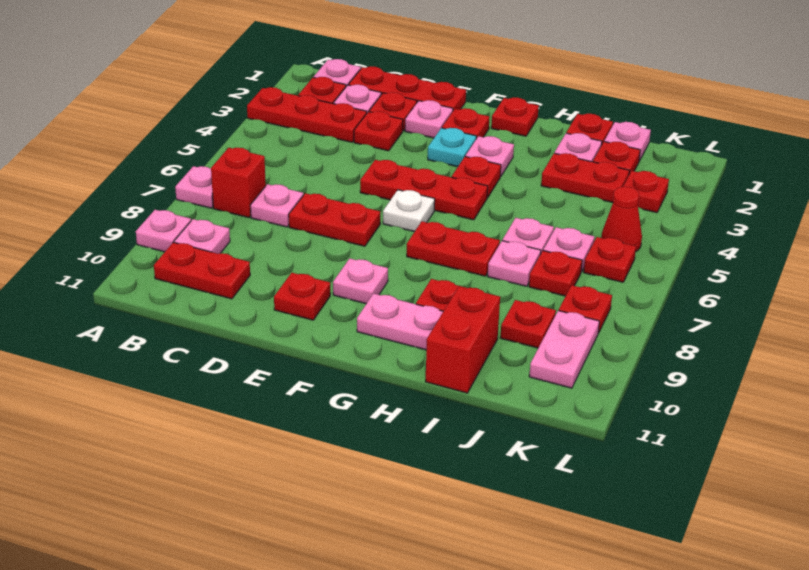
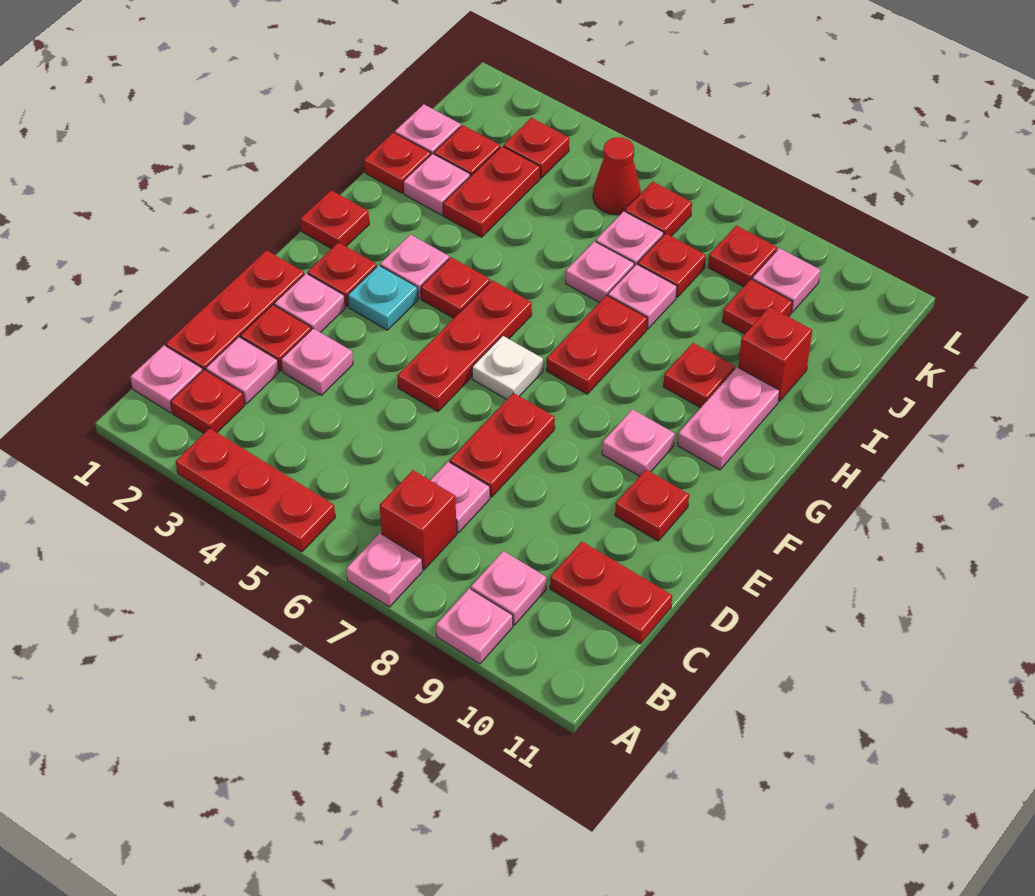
red 1x3 plate [247,87,367,142] -> red 1x3 plate turned to [176,428,335,552]
red 1x2 plate [154,242,250,299] -> red 1x2 plate turned to [550,542,672,644]
red 1x1 plate [354,111,403,151] -> pink 1x1 plate [281,328,353,395]
red 1x2 brick [426,286,500,393] -> red 1x1 brick [738,307,812,401]
pink 1x2 plate [529,311,599,388] -> pink 1x1 plate [752,248,820,312]

